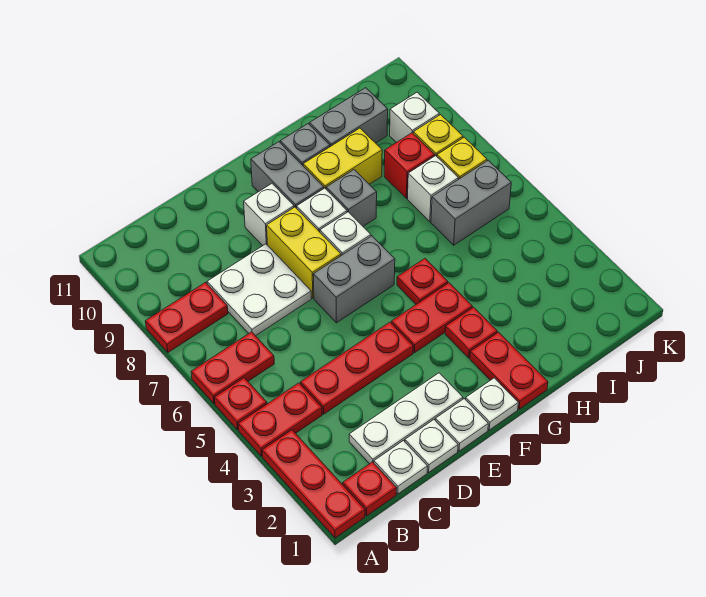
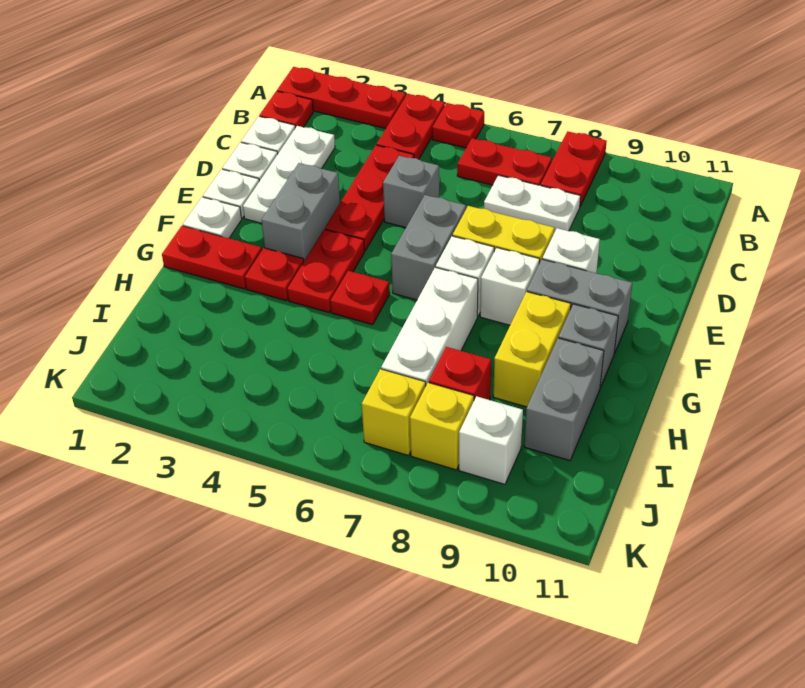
red 1x2 plate [191,332,274,404] -> red 1x2 plate turned to [457,138,552,186]
white 2x2 plate [207,244,311,336] -> white 1x2 plate [484,175,581,232]
grey 1x1 brick [326,170,377,226] -> grey 1x1 brick moved to [383,156,439,228]
grey 1x2 brick [431,160,511,245] -> grey 1x2 brick moved to [261,163,340,261]
white 1x1 brick [408,156,458,222] -> white 1x3 brick [381,267,478,385]

